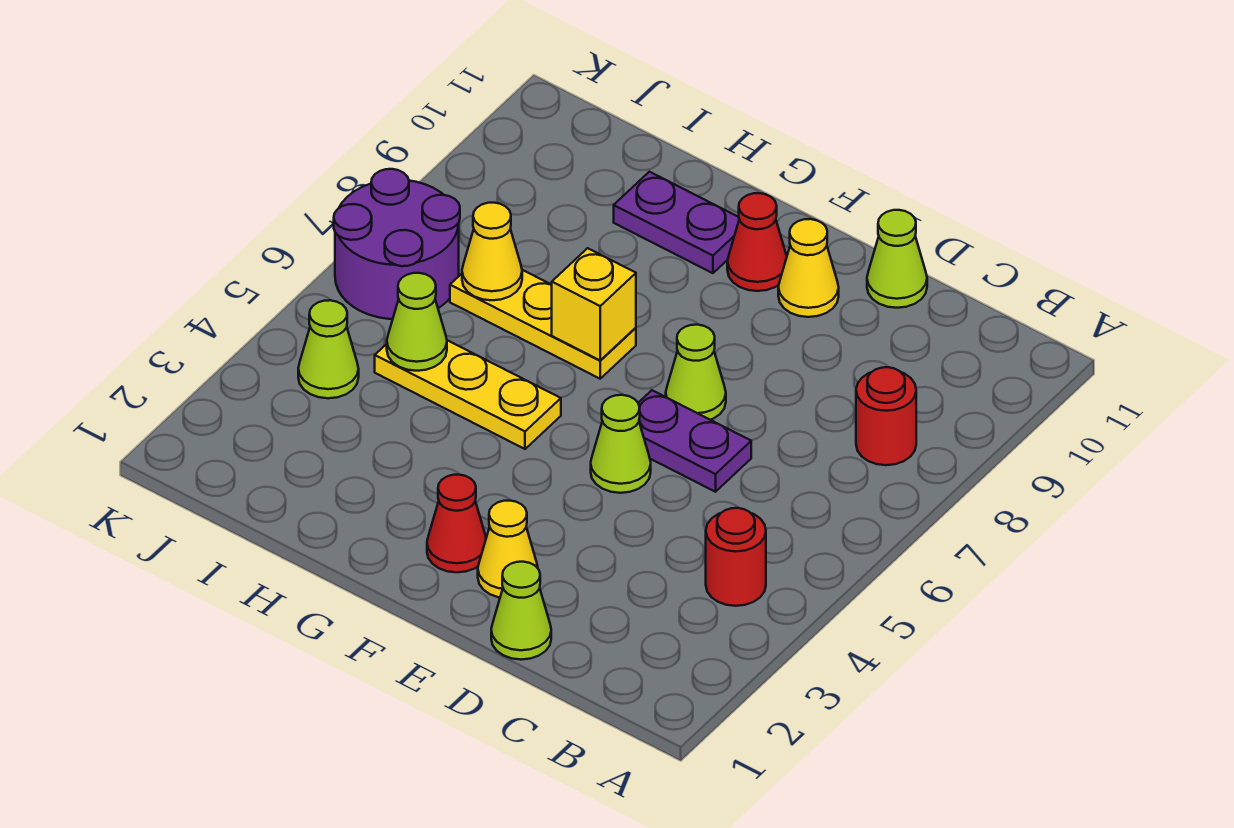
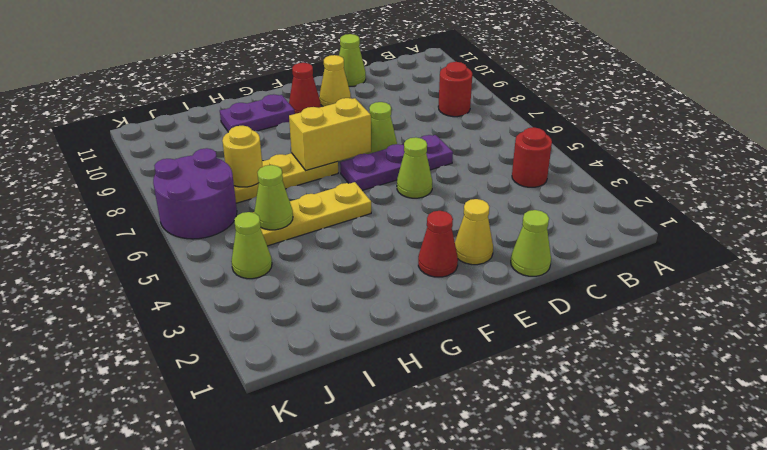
purple 1x2 plate [638,390,751,492] -> purple 1x3 plate [340,135,453,190]
yellow 1x1 brick [552,248,636,360] -> yellow 1x2 brick [289,98,371,170]
yellow 1x1 cone [462,203,522,300] -> yellow 1x1 round brick [222,126,263,187]

